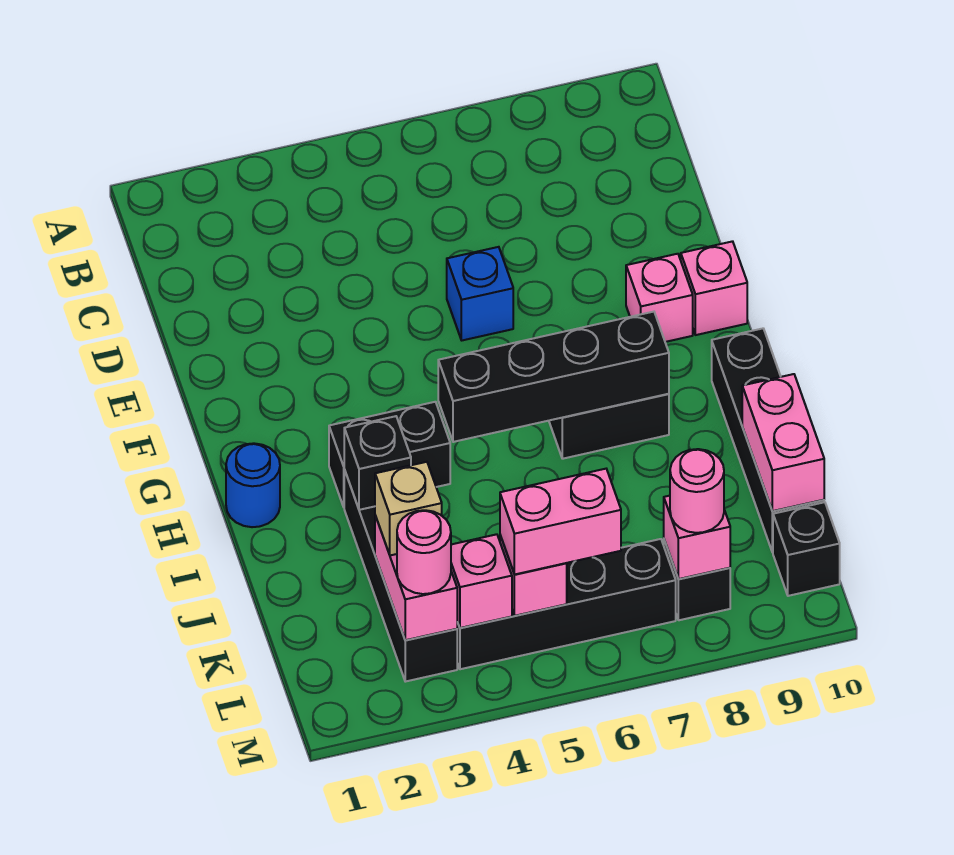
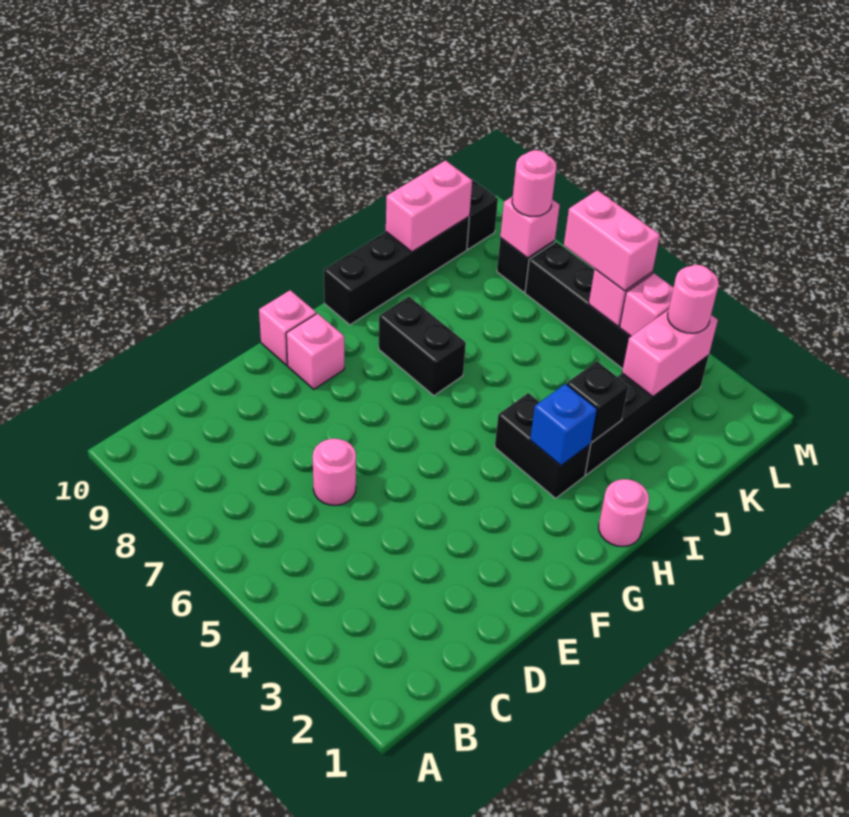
none -> pink 1x1 round brick [313,439,356,505]
blue 1x1 brick [447,247,513,340] -> blue 1x1 brick moved to [530,384,597,466]
blue 1x1 round brick [226,443,280,527] -> pink 1x1 round brick [599,479,649,546]
black 1x4 brick [438,312,669,442] -> none
tan 1x1 brick [375,462,442,555] -> none

